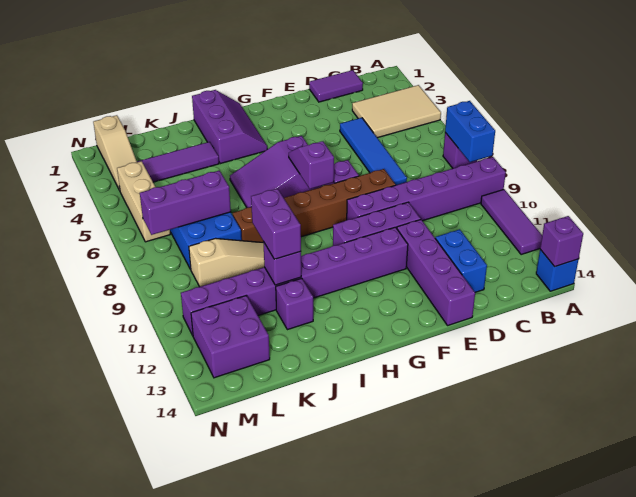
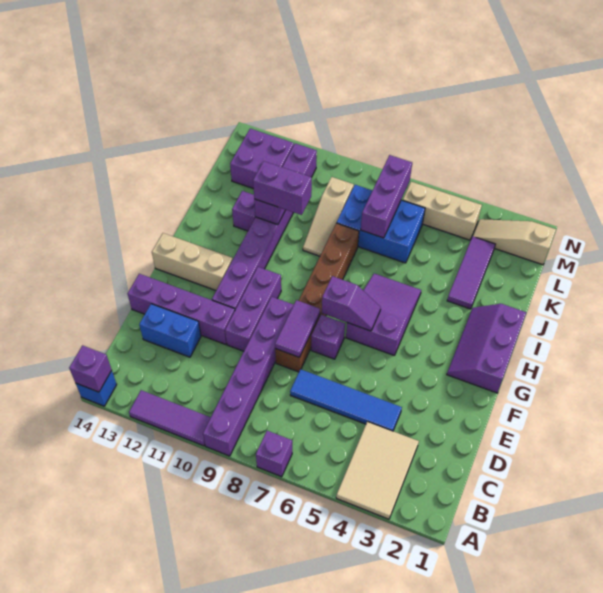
blue 1x2 brick [445,101,495,162] -> none
purple 1x2 tile [309,70,363,102] -> purple 1x2 tile moved to [275,300,320,357]
none -> tan 1x3 brick [152,233,233,290]
purple 2x3 slope [192,90,267,164] -> purple 2x3 slope turned to [447,304,526,393]

